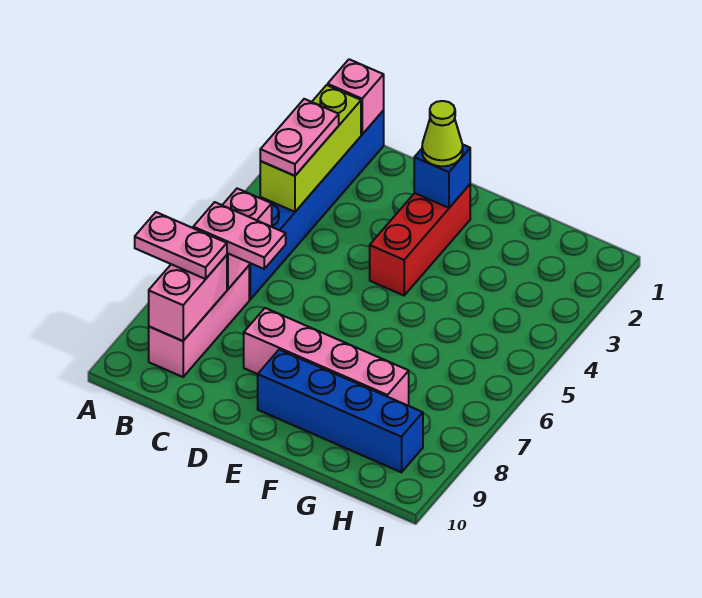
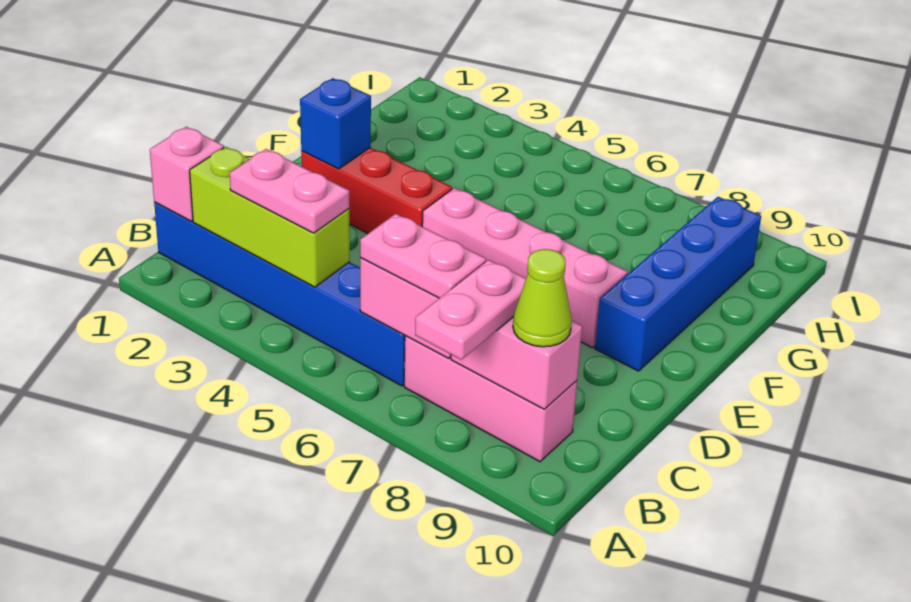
pink 1x2 plate [193,202,286,269] -> pink 1x2 plate turned to [360,214,486,298]
pink 1x4 brick [244,308,409,406] -> pink 1x4 brick turned to [422,188,627,348]
lime 1x1 cone [422,101,463,166] -> lime 1x1 cone moved to [513,249,572,347]

